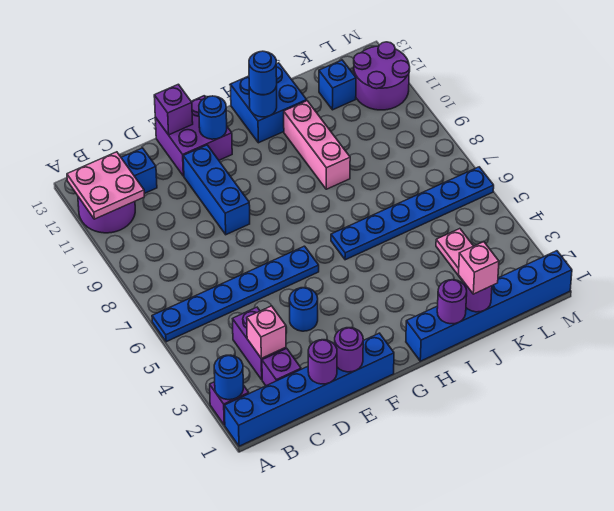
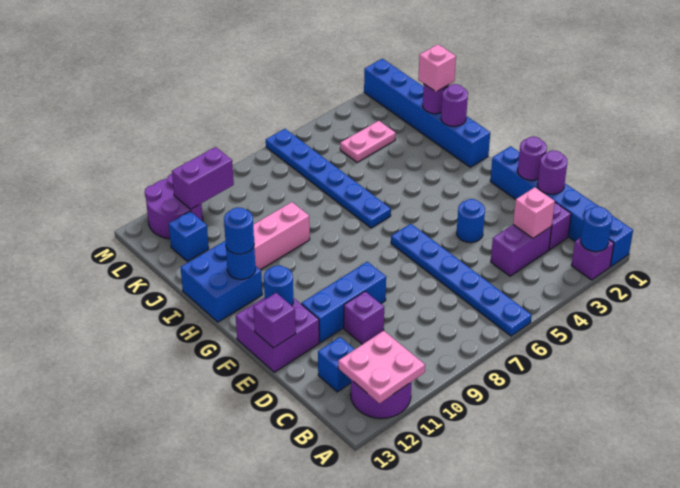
none -> purple 1x1 brick [344,291,384,344]
none -> purple 1x2 brick [172,147,234,209]

